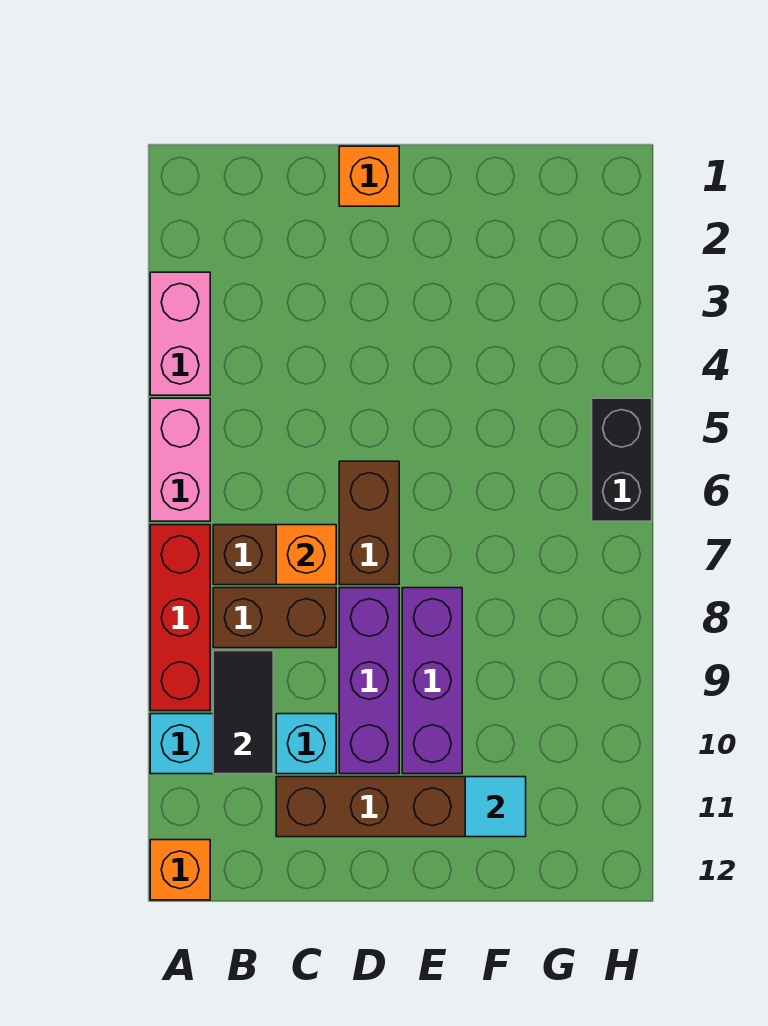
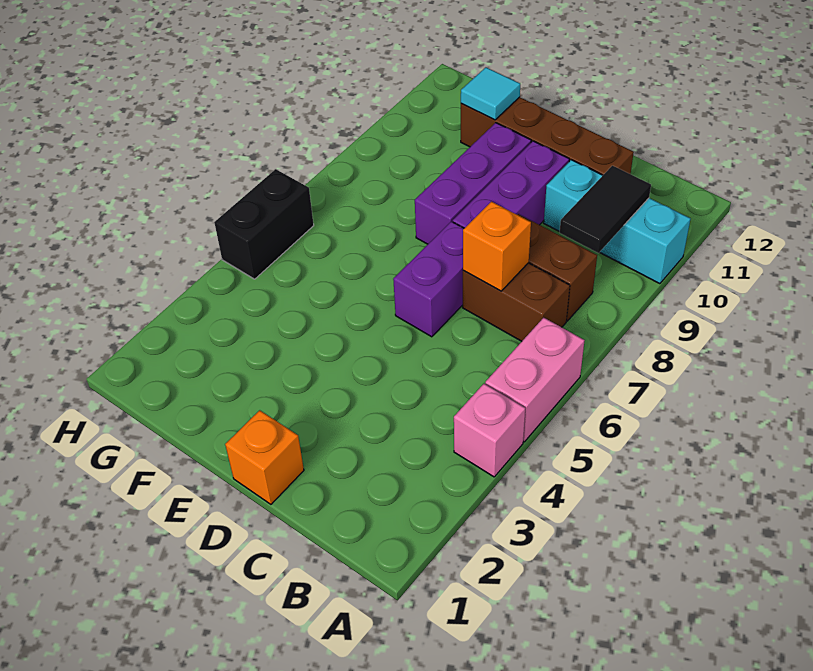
pink 1x2 brick [150,272,210,395] -> pink 1x1 brick [454,384,525,477]
red 1x3 brick [150,525,210,711] -> none
orange 1x1 brick [150,840,210,900] -> none
brown 1x2 brick [339,461,399,585] -> purple 1x2 brick [393,222,464,337]

